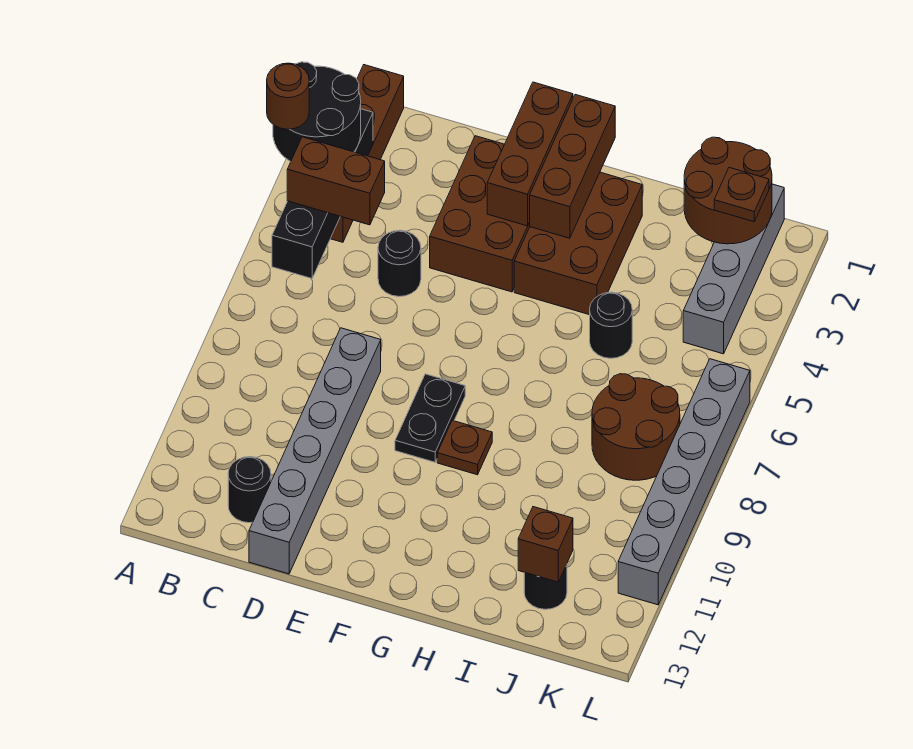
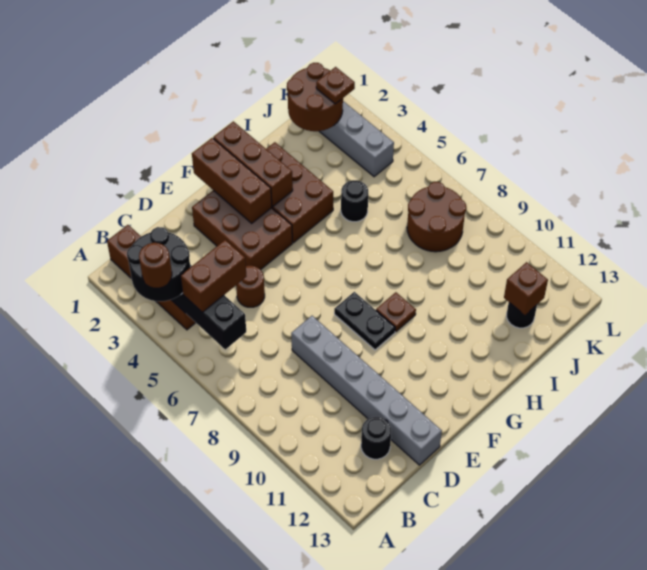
black 1x1 round brick [378,230,421,297] -> brown 1x1 round brick [236,266,265,307]
grey 1x6 brick [618,359,750,605] -> none

